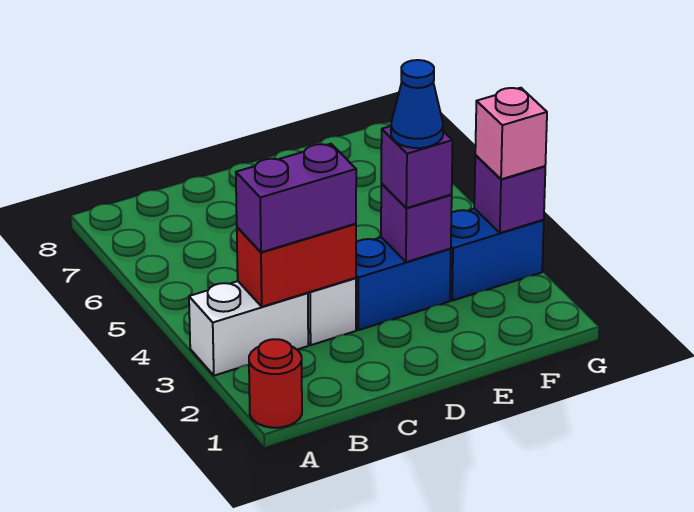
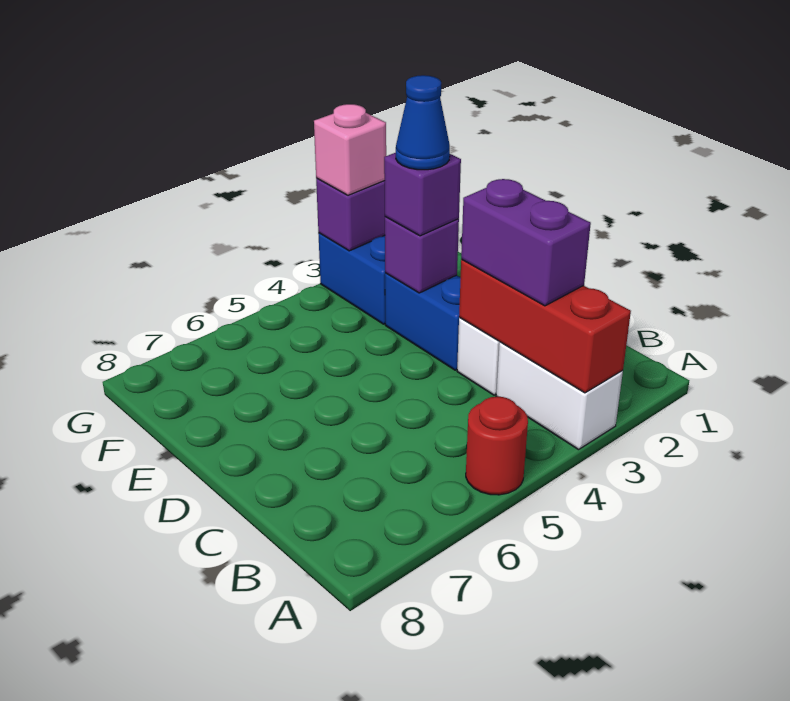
red 1x1 round brick [249,339,302,428] -> red 1x1 round brick moved to [466,397,528,495]
red 1x2 brick [237,224,356,307] -> red 1x3 brick [459,260,631,393]

